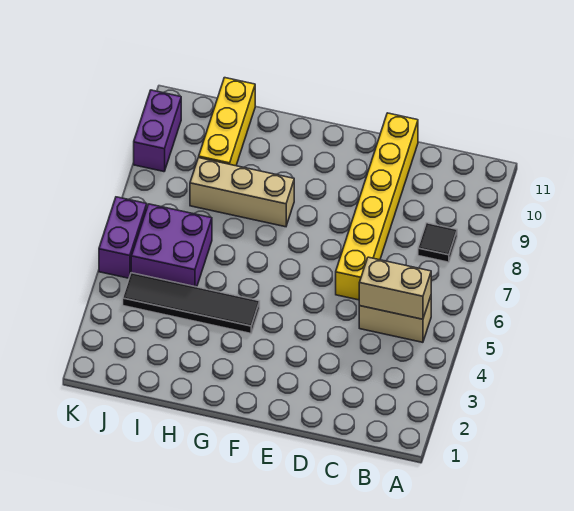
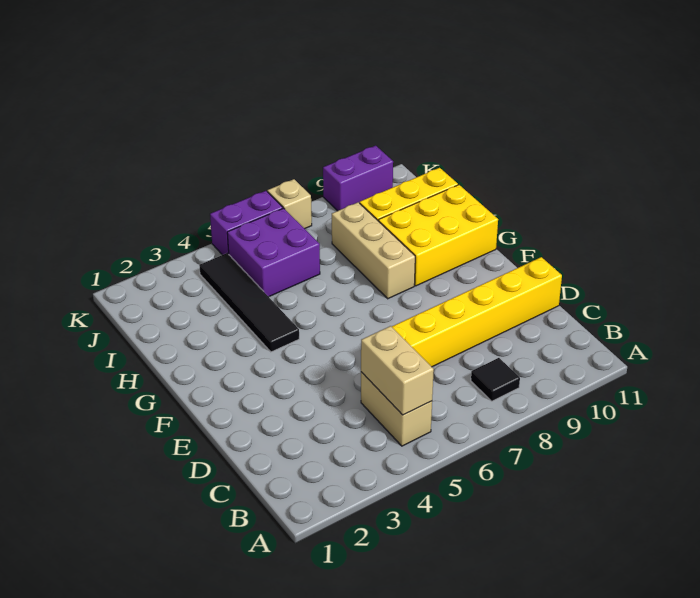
none -> yellow 2x3 brick [378,185,498,286]
none -> tan 1x1 brick [267,179,312,229]

